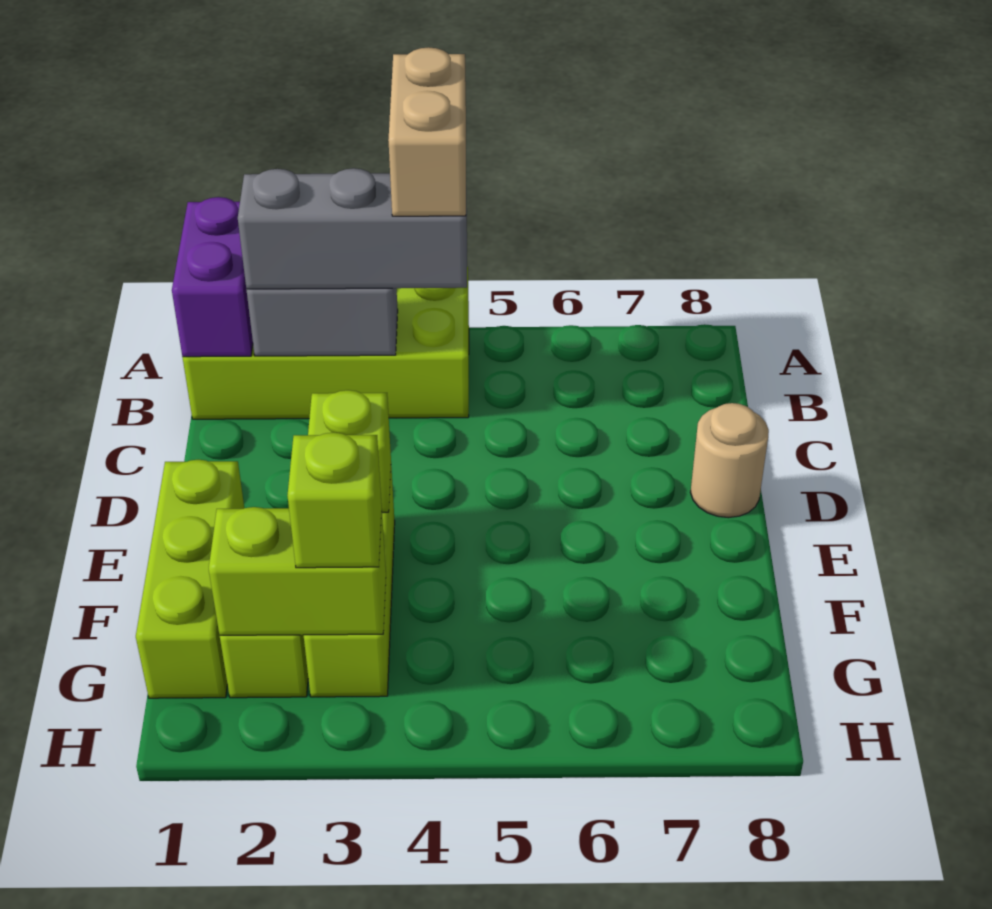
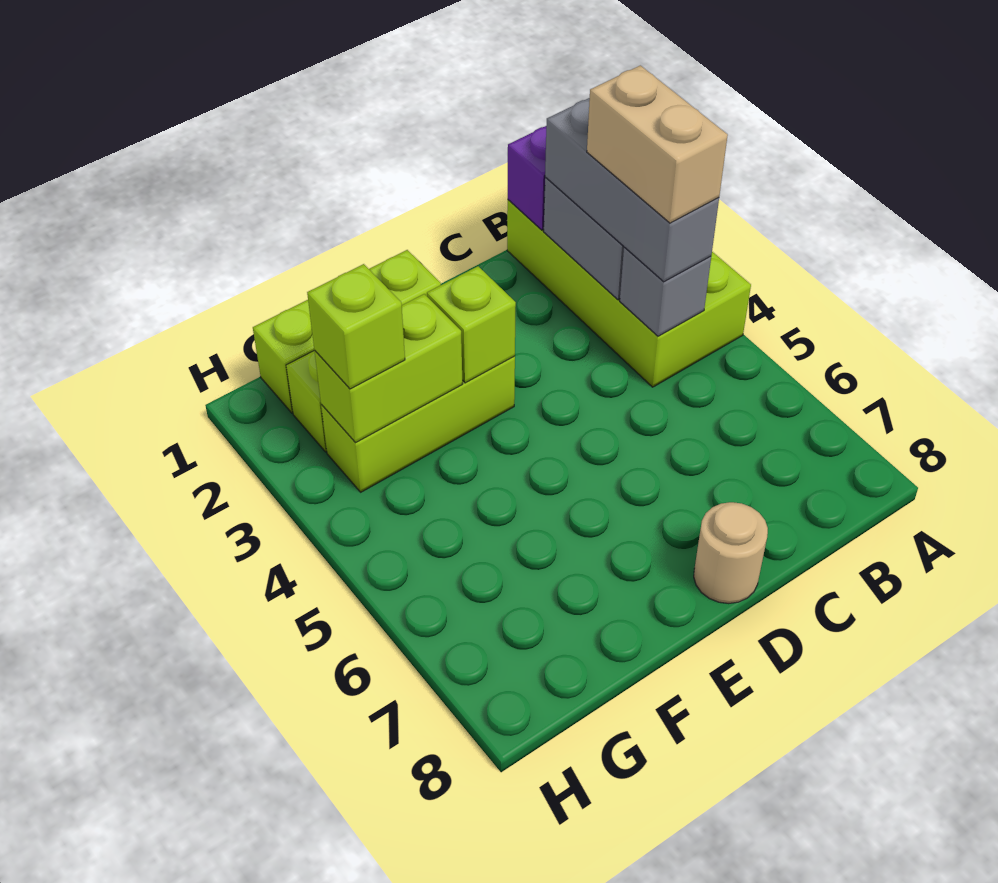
tan 1x2 brick [388,47,466,216] -> tan 1x2 brick turned to [587,65,728,223]
none -> grey 1x1 brick [620,247,711,336]
lime 1x2 brick [209,507,386,635] -> lime 1x2 brick turned to [314,294,462,443]

